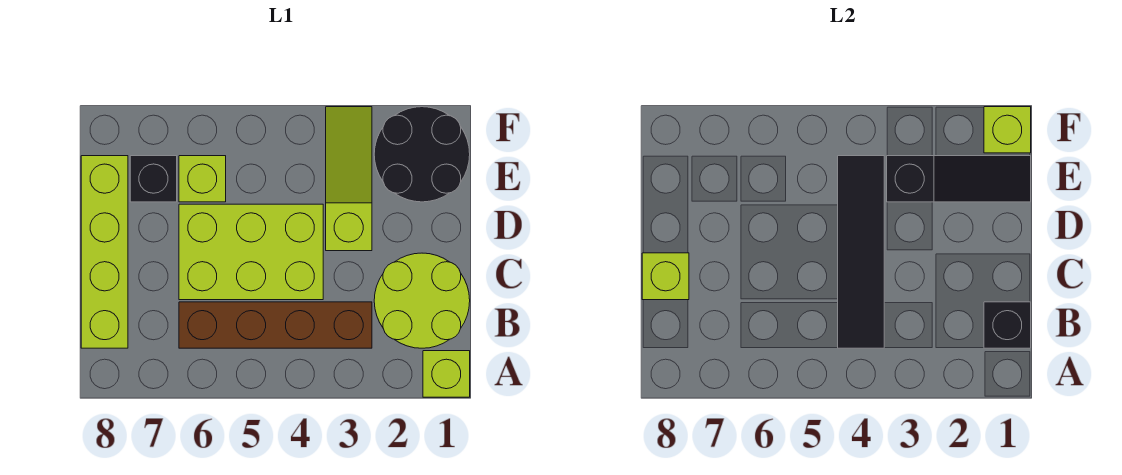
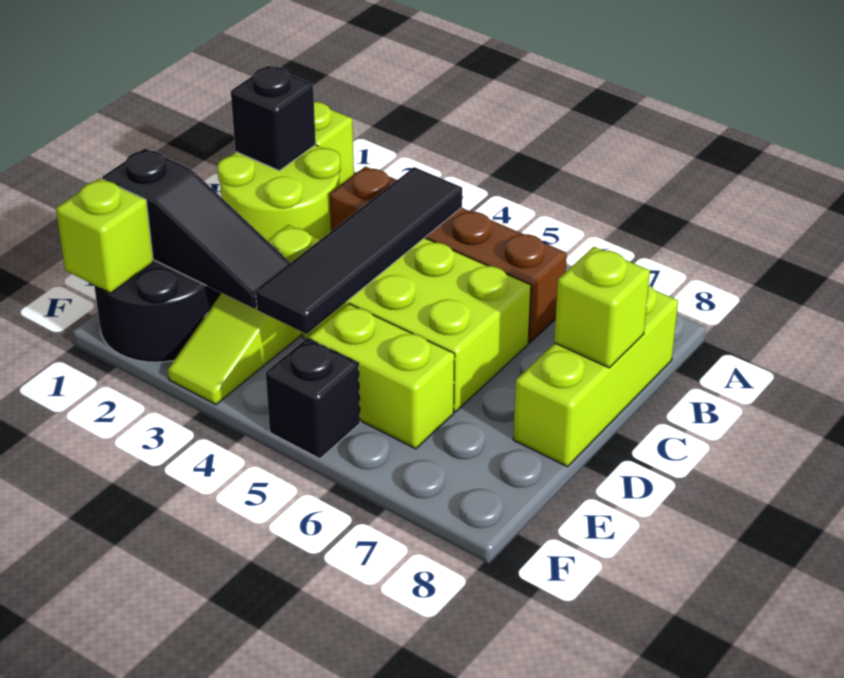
lime 1x4 brick [81,156,128,348] -> lime 1x3 brick [513,286,678,467]
black 1x3 slope [887,156,1031,202] -> black 1x3 slope turned to [102,148,290,309]
lime 1x1 brick [179,156,226,202] -> lime 1x2 brick [309,304,455,449]
black 1x1 brick [130,156,177,202] -> black 1x1 brick moved to [266,338,360,459]

